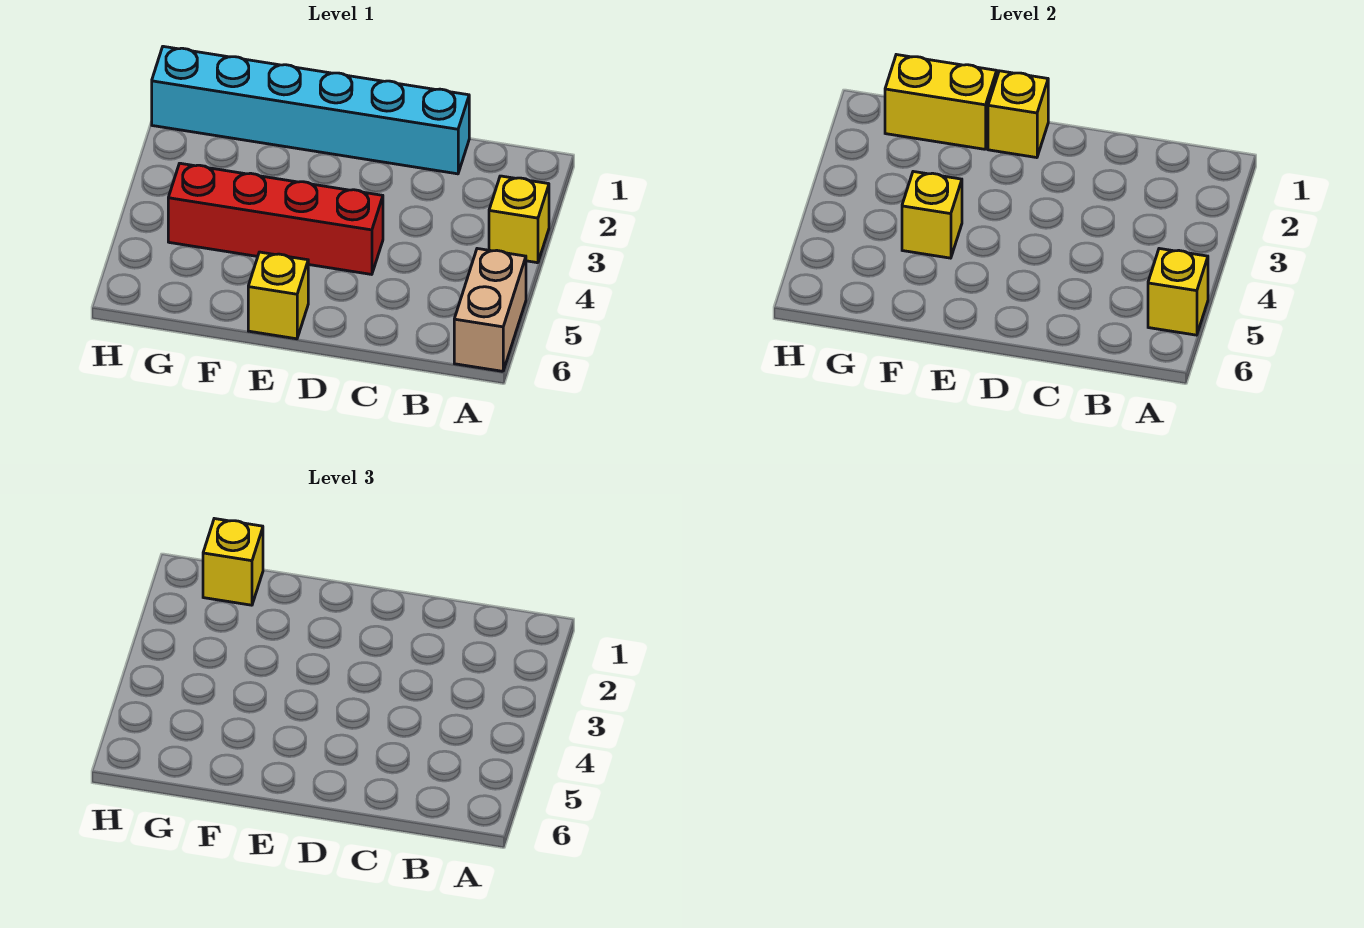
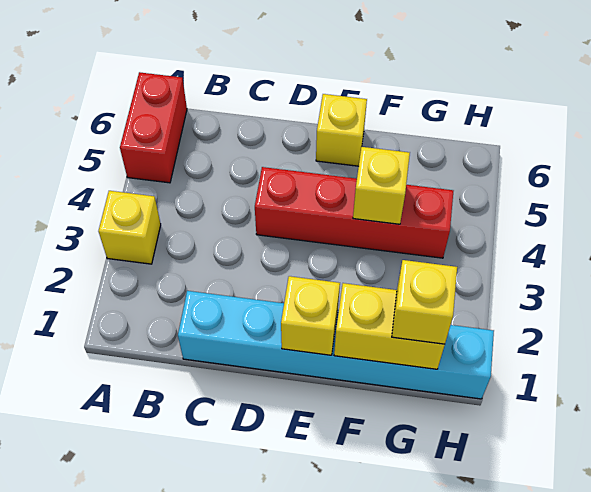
tan 1x2 brick [454,249,526,371] -> red 1x2 brick [120,72,187,183]
yellow 1x1 brick [1148,249,1208,335] -> none

